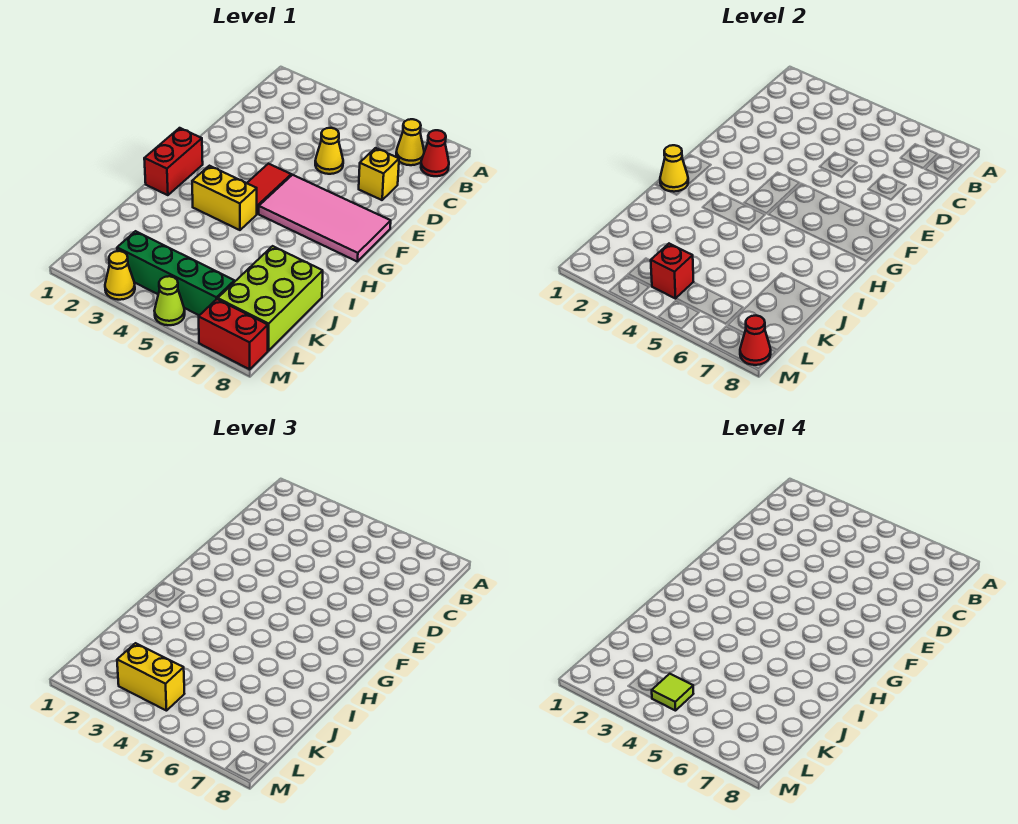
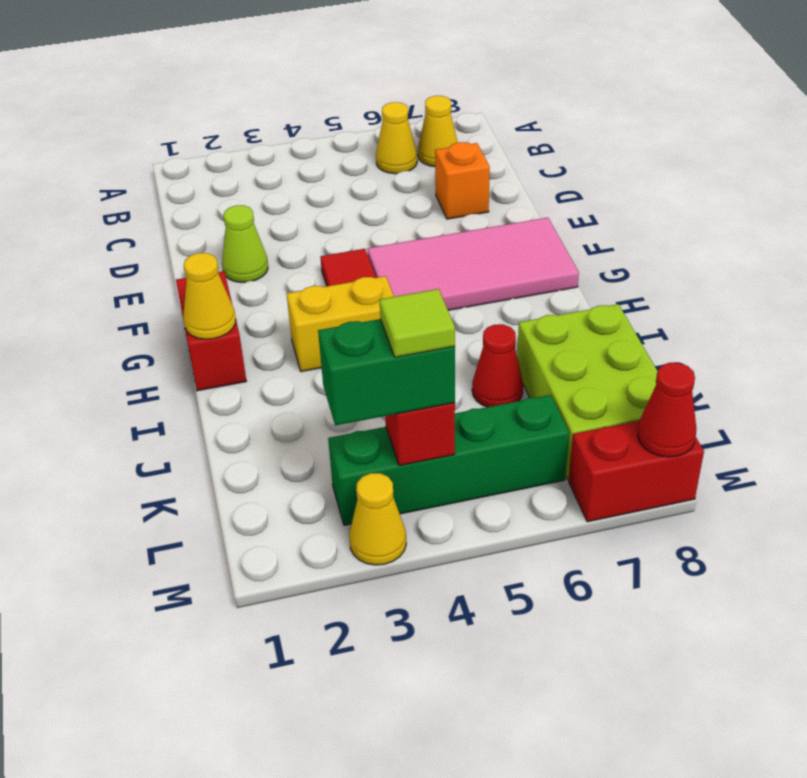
red 1x1 cone [421,130,449,176] -> red 1x1 cone moved to [472,324,523,407]
yellow 1x1 cone [315,128,343,174] -> yellow 1x1 cone moved to [376,102,417,174]
yellow 1x1 brick [359,148,399,200] -> orange 1x1 brick [435,142,490,219]
yellow 1x2 brick [117,643,184,711] -> green 1x2 brick [318,319,455,426]
lime 1x1 cone [154,276,185,325] -> lime 1x1 cone moved to [222,205,268,282]

